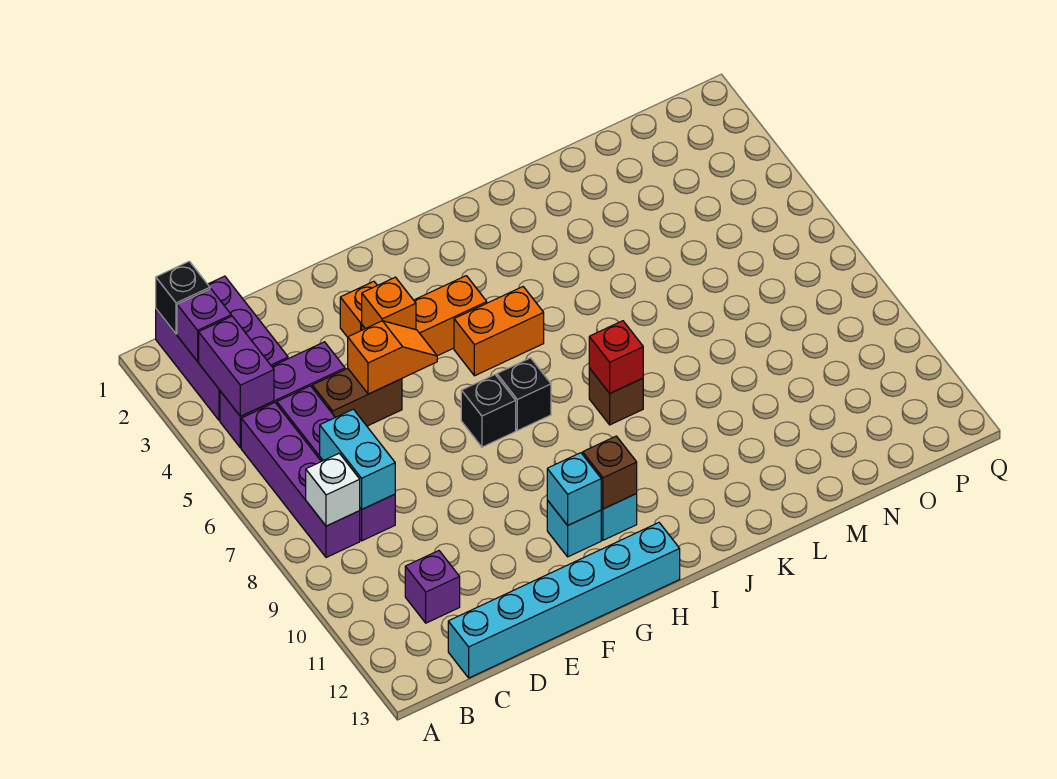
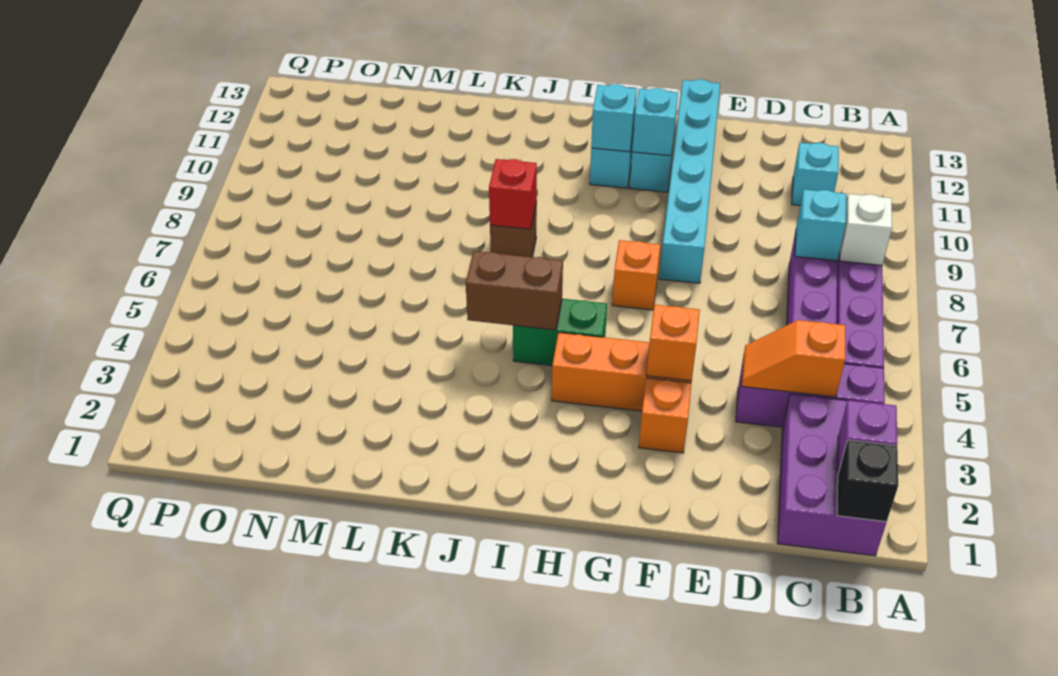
purple 1x2 brick [199,316,274,416] -> none
cyan 1x2 brick [320,409,395,510] -> cyan 1x1 brick [795,189,846,261]
purple 1x1 brick [405,551,460,623] -> cyan 1x1 brick [792,143,839,205]
cyan 1x6 brick [448,523,680,678] -> cyan 1x6 brick turned to [659,79,720,283]
brown 1x2 brick [312,369,402,426] -> brown 1x2 brick moved to [466,251,563,330]
orange 1x2 slope [348,321,437,394] -> orange 1x2 slope moved to [742,320,845,397]
black 1x1 brick [461,375,516,447] -> orange 1x1 brick [612,240,660,310]
orange 1x2 brick [454,287,544,376] -> green 1x2 brick [513,299,607,366]
black 1x1 brick [497,358,551,431] -> none
brown 1x1 brick [583,436,637,509] -> cyan 1x1 brick [591,84,637,152]

